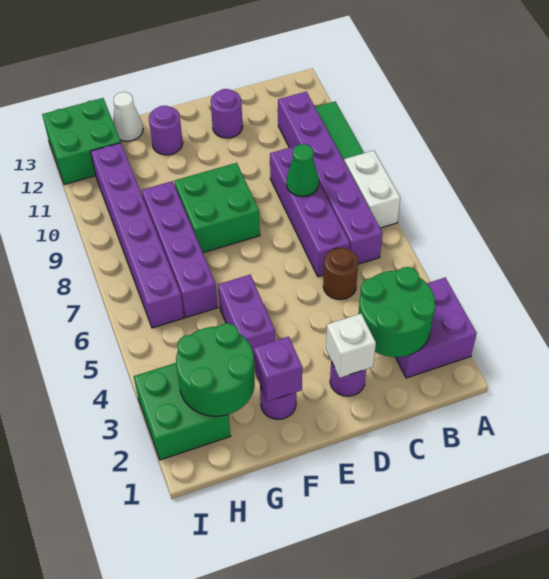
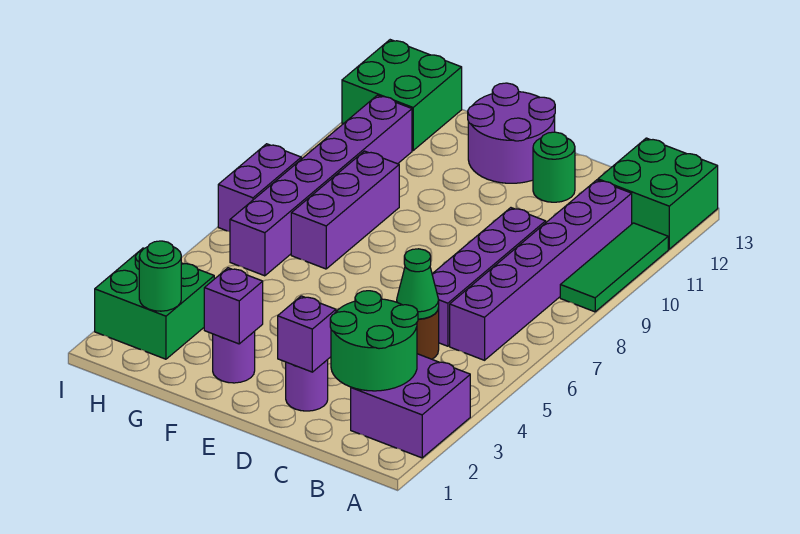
white 1x2 brick [344,151,400,228] -> none
green 1x1 cone [286,144,319,197] -> green 1x1 cone moved to [397,249,439,319]
white 1x1 brick [326,314,376,378] -> purple 1x1 brick [278,296,336,372]
purple 1x1 round brick [211,89,243,138] -> green 1x1 round brick [533,132,575,202]
green 2x2 brick [174,163,260,253] -> green 2x2 brick moved to [598,138,718,249]
purple 1x2 brick [218,275,275,356] -> purple 1x2 brick moved to [218,144,301,232]
purple 1x1 round brick [149,106,183,155] -> purple 2x2 round brick [468,83,555,183]
green 2x2 round brick [176,323,255,416] -> green 1x1 round brick [139,241,181,311]
purple 1x4 brick [142,181,218,317] -> purple 1x3 brick [291,151,399,269]
white 1x1 cone [113,92,143,141] -> none

